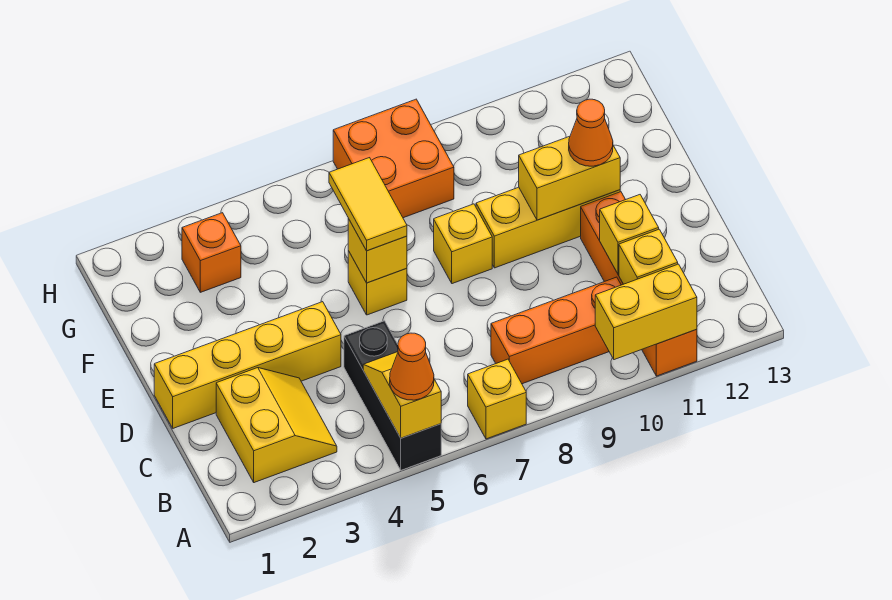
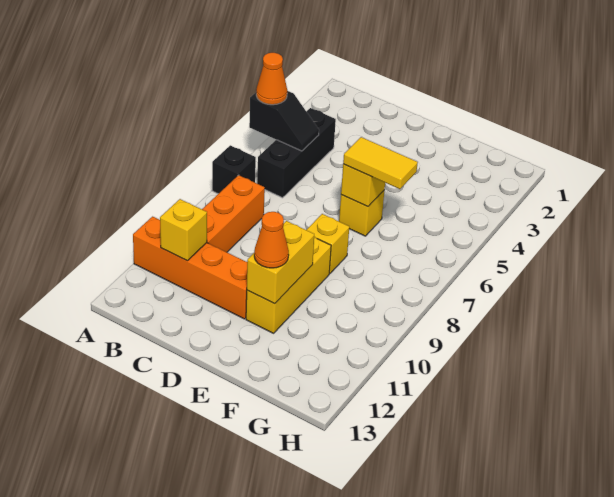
black 1x3 brick [344,321,441,470] -> black 1x3 brick turned to [257,108,336,198]
yellow 1x2 slope [363,352,441,438] -> black 1x2 slope [249,91,319,151]
yellow 1x1 brick [468,359,526,439] -> black 1x1 brick [212,145,256,194]
yellow 1x2 brick [595,264,697,360] -> none
yellow 2x2 slope [216,368,337,483] -> none
yellow 1x1 brick [600,195,659,274] -> none
yellow 1x4 brick [154,302,341,428] -> none
orange 1x1 brick [182,213,241,292] -> none
orange 2x2 brick [333,99,454,218] -> none

